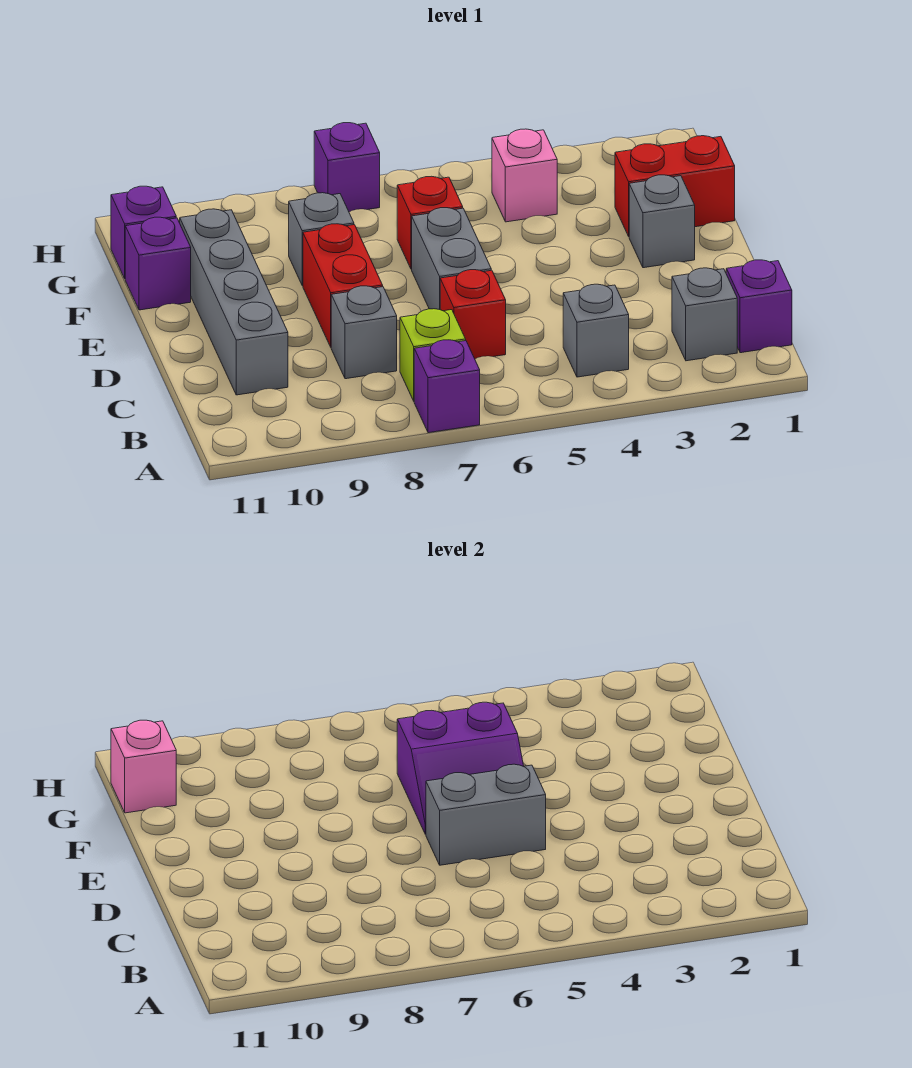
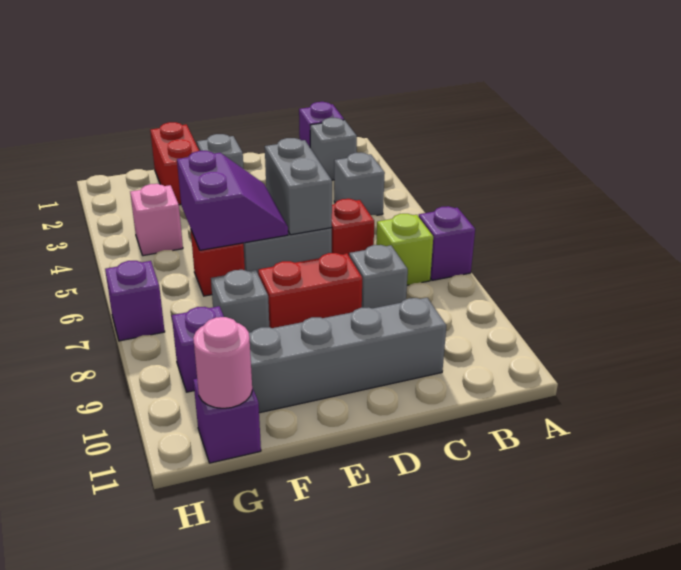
purple 1x1 brick [125,217,191,310] -> purple 1x1 brick moved to [172,306,224,392]
pink 1x1 brick [111,720,176,813] -> pink 1x1 round brick [193,317,252,408]

